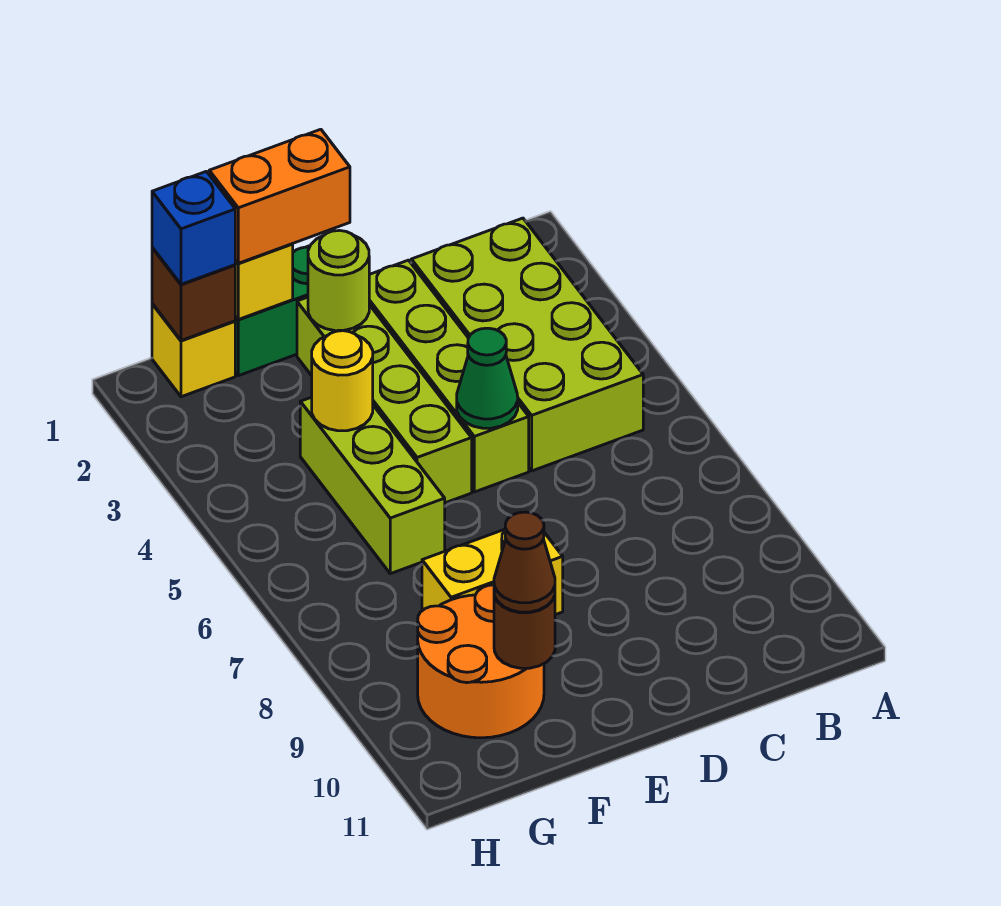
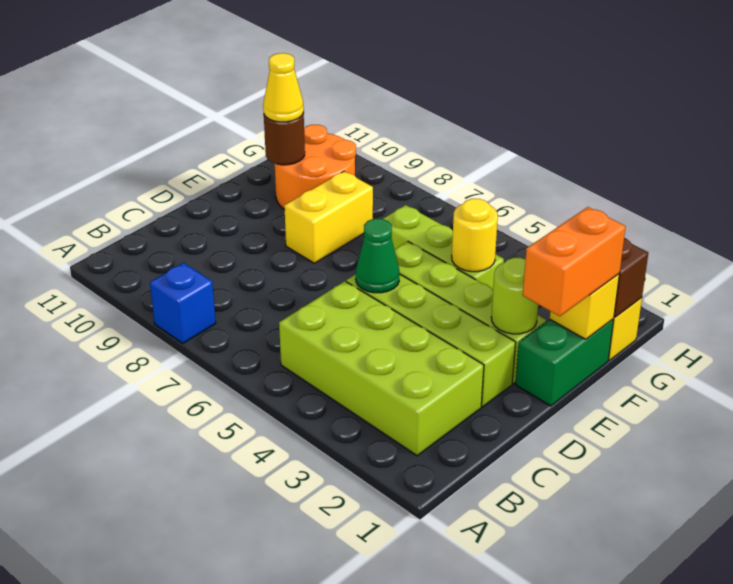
brown 1x1 cone [494,512,555,612] -> yellow 1x1 cone [263,53,304,122]
blue 1x1 brick [152,171,235,284] -> blue 1x1 brick moved to [150,263,216,343]

